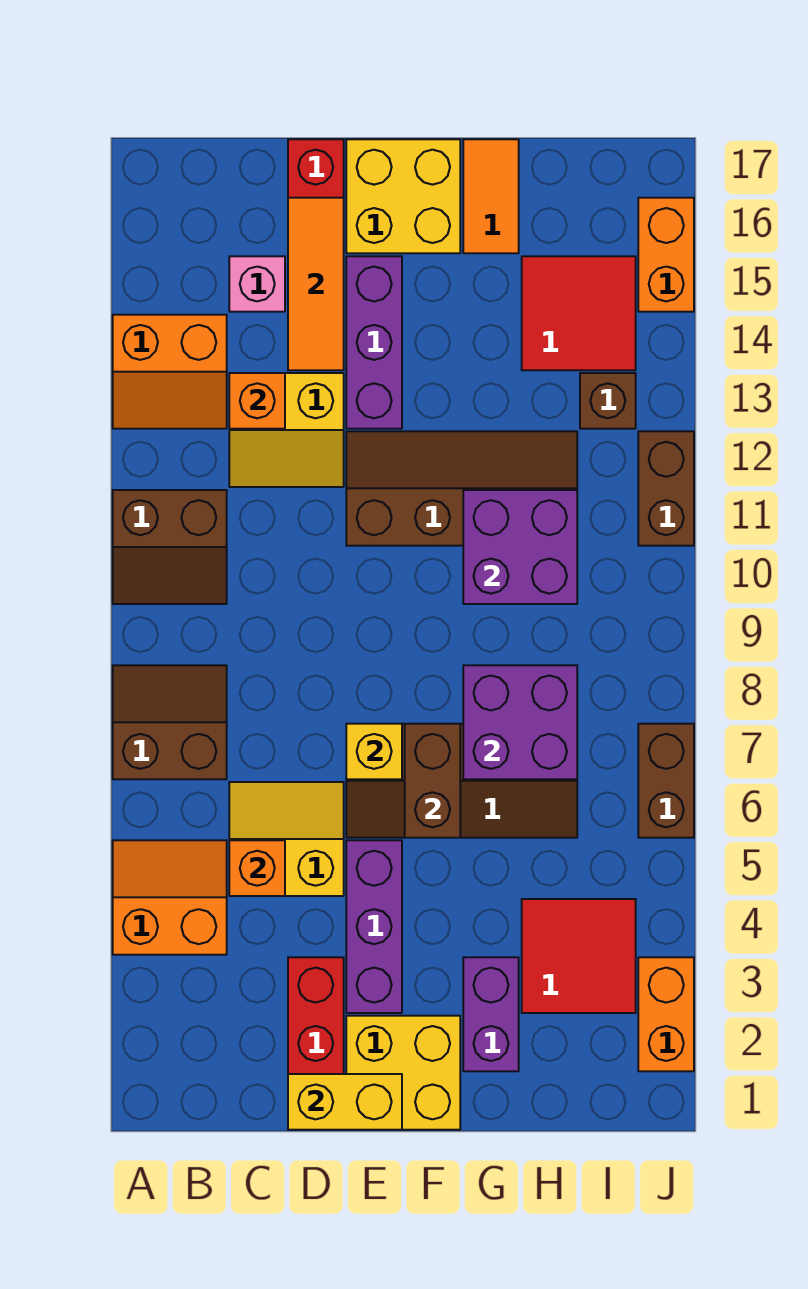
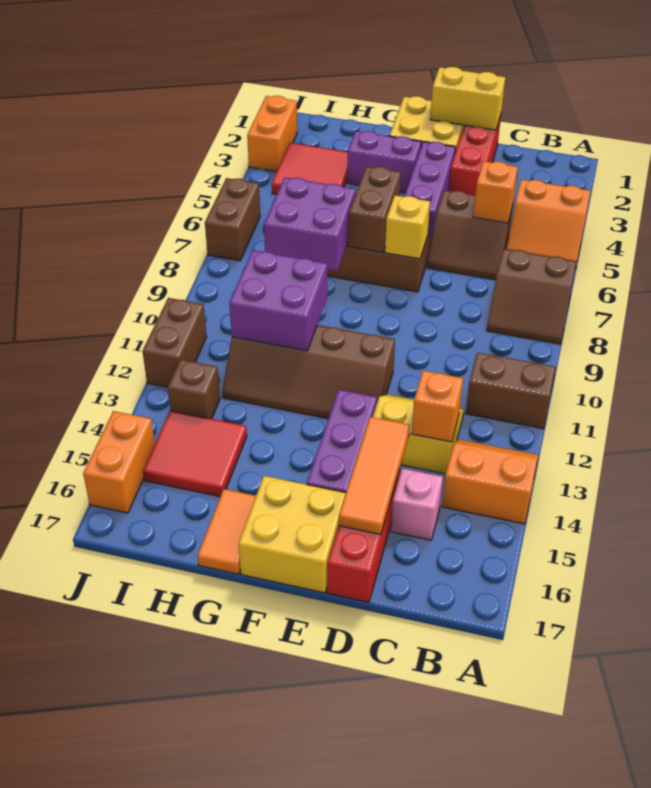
yellow 2x2 slope [229,782,344,896] -> brown 2x2 slope [427,190,513,280]
purple 1x2 brick [463,957,519,1071] -> purple 1x2 brick turned to [347,131,421,193]

